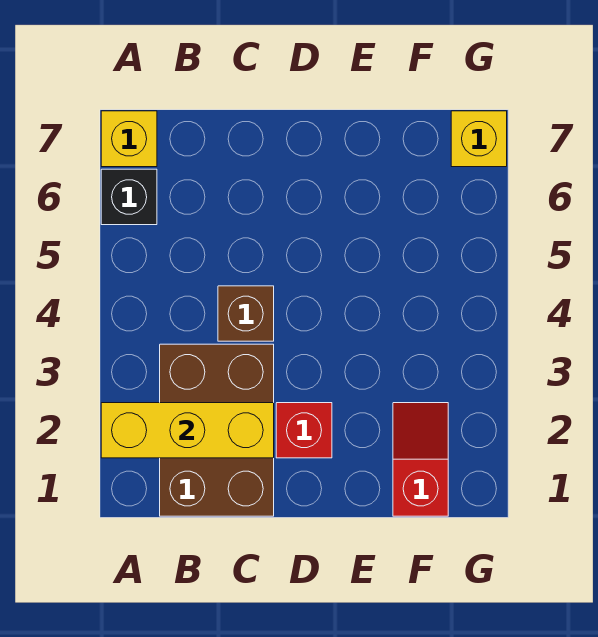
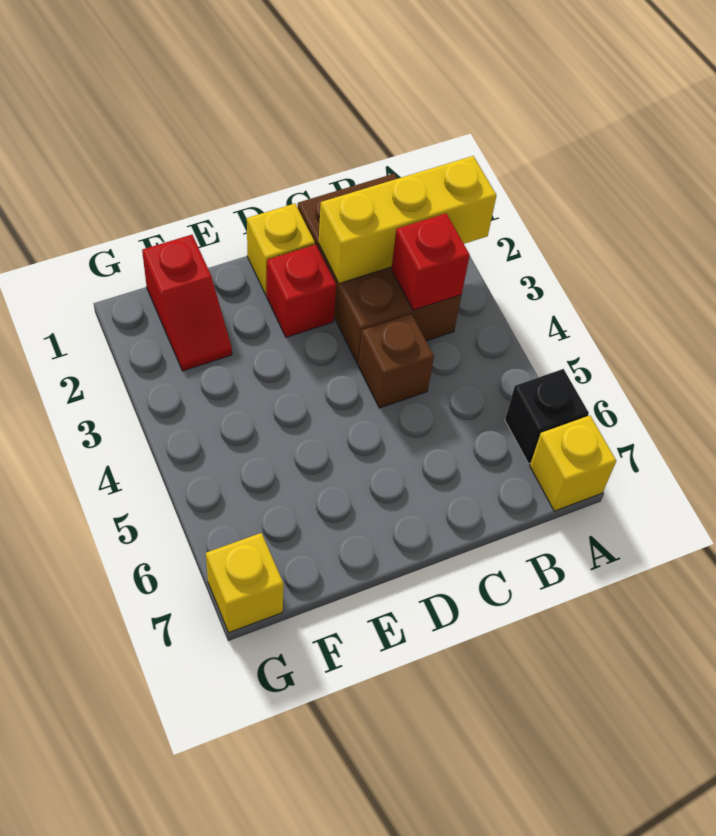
none -> red 1x1 brick [391,213,470,310]
none -> yellow 1x1 brick [247,204,315,295]

